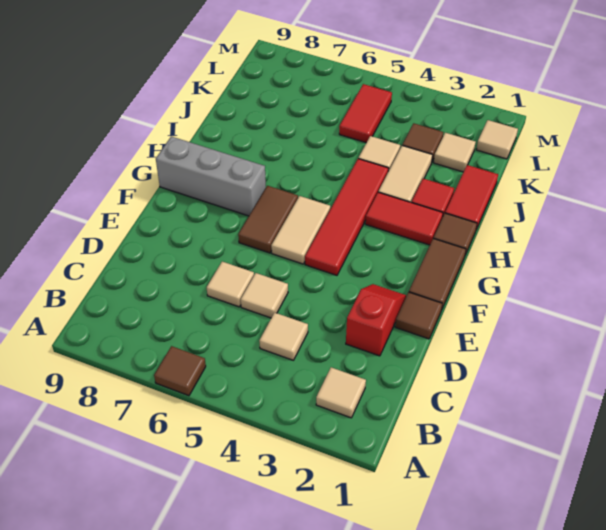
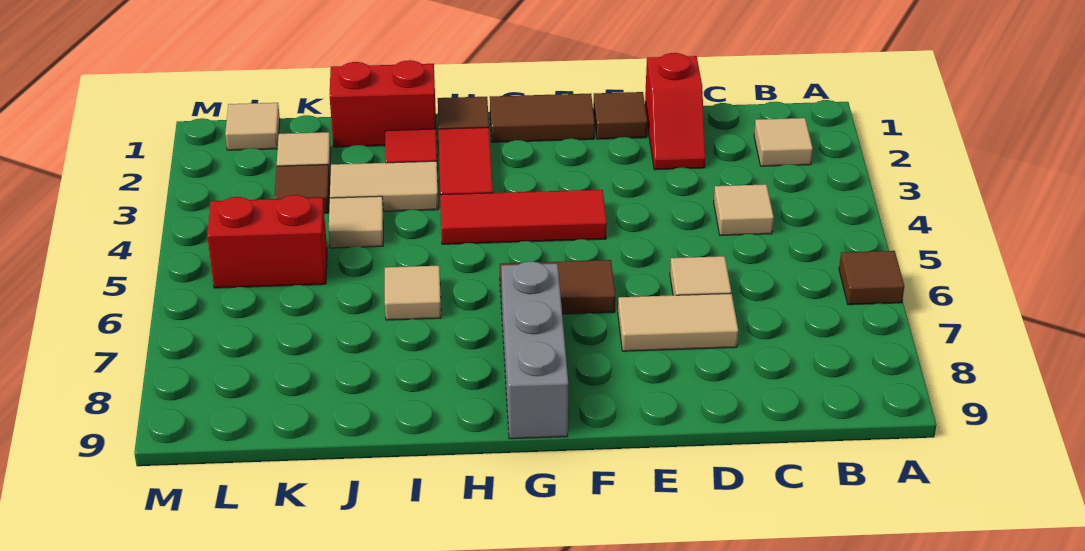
red 1x2 slope [346,284,406,356] -> red 1x2 slope turned to [645,53,705,170]
tan 1x1 tile [241,273,288,318] -> tan 1x1 tile moved to [385,266,441,320]
red 1x4 tile [305,159,388,275] -> red 1x3 tile [440,190,607,244]
tan 1x2 tile [271,196,330,264] -> tan 1x2 tile moved to [618,293,738,351]
red 1x2 tile [445,165,498,230] -> red 1x2 brick [330,60,436,147]
red 1x2 tile [339,84,392,143] -> red 1x2 brick [207,195,327,288]

